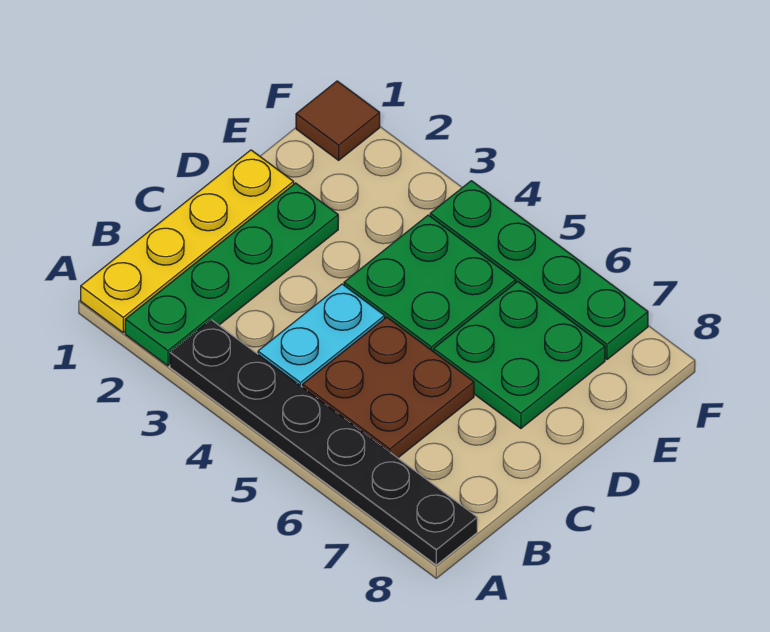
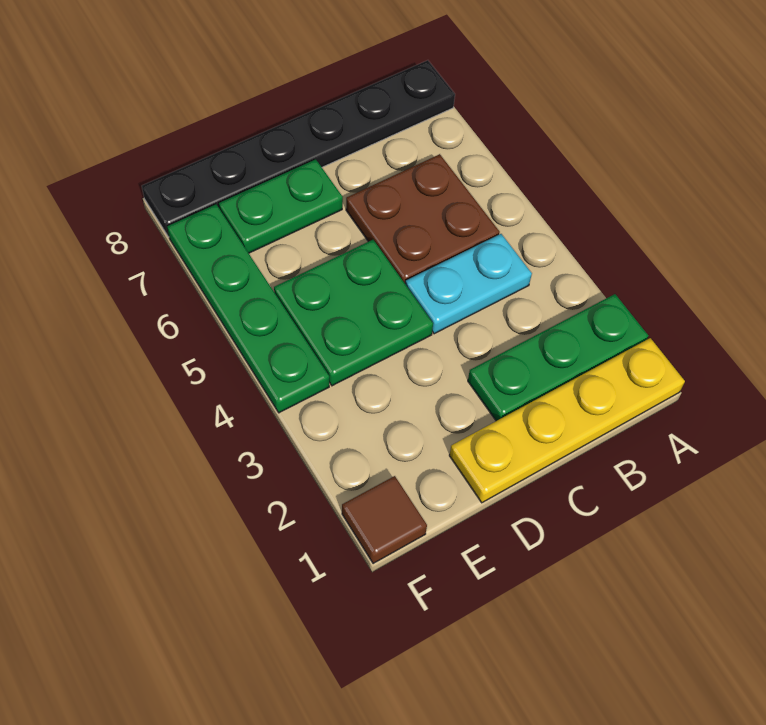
green 1x4 plate [125,183,338,366] -> green 1x3 plate [468,294,649,421]
black 1x6 plate [170,320,477,565] -> black 1x6 plate turned to [142,60,455,237]
green 2x2 plate [434,281,605,428] -> green 1x2 plate [219,159,343,253]

